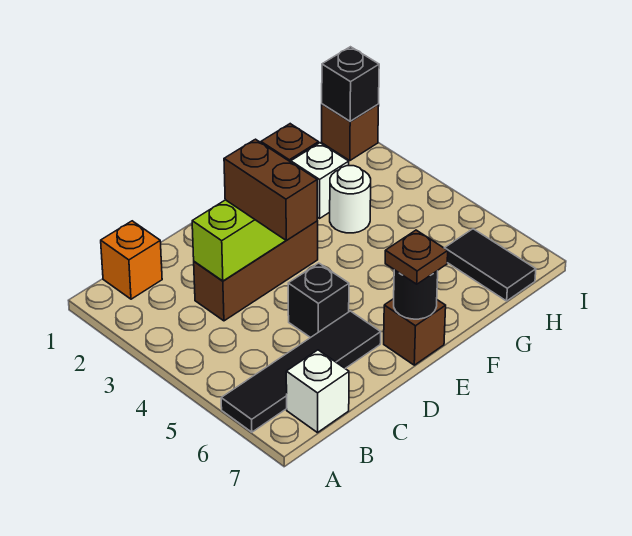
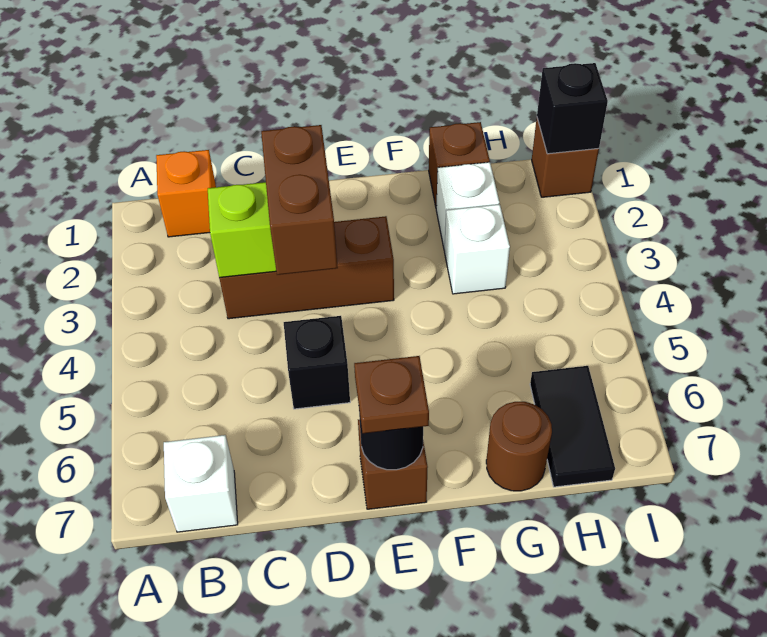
black 1x4 tile [221,311,381,432] -> none
white 1x1 round brick [330,166,371,233] -> white 1x1 brick [445,204,510,294]
none -> brown 1x1 round brick [486,402,552,491]

